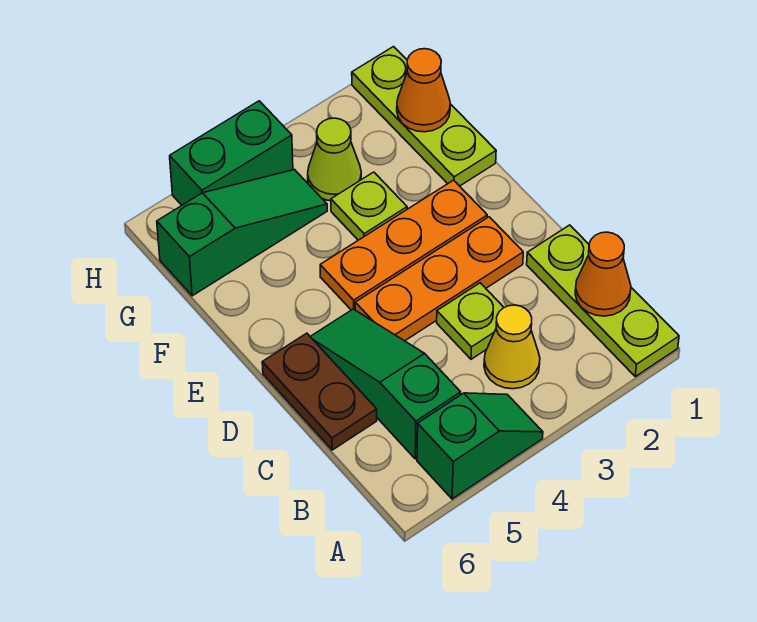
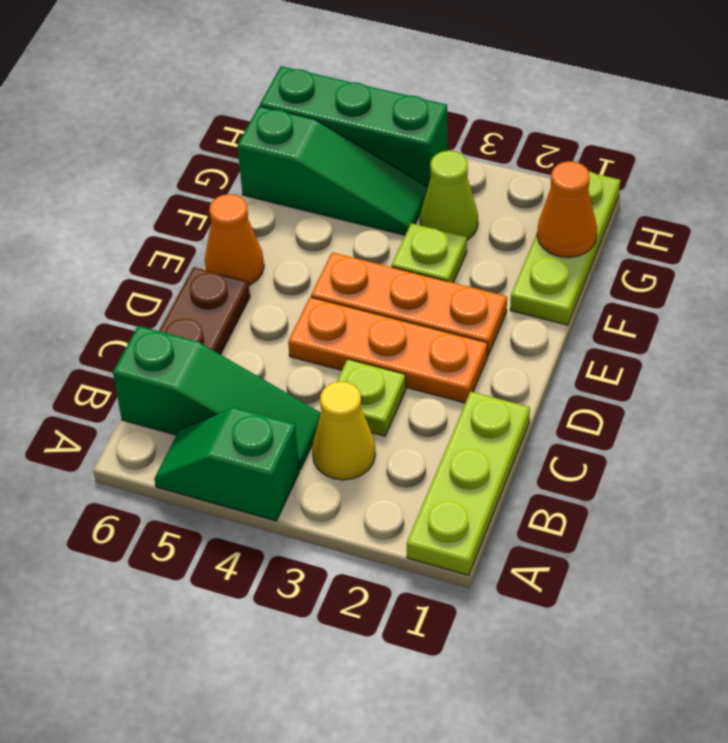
green 1x2 slope [417,393,543,499] -> green 1x2 slope turned to [154,408,299,521]
orange 1x1 cone [575,232,631,316] -> orange 1x1 cone moved to [205,194,264,285]
green 1x3 slope [310,309,461,459] -> green 1x3 slope turned to [113,326,321,469]
green 1x2 brick [170,101,293,205] -> green 1x3 brick [260,66,447,187]

